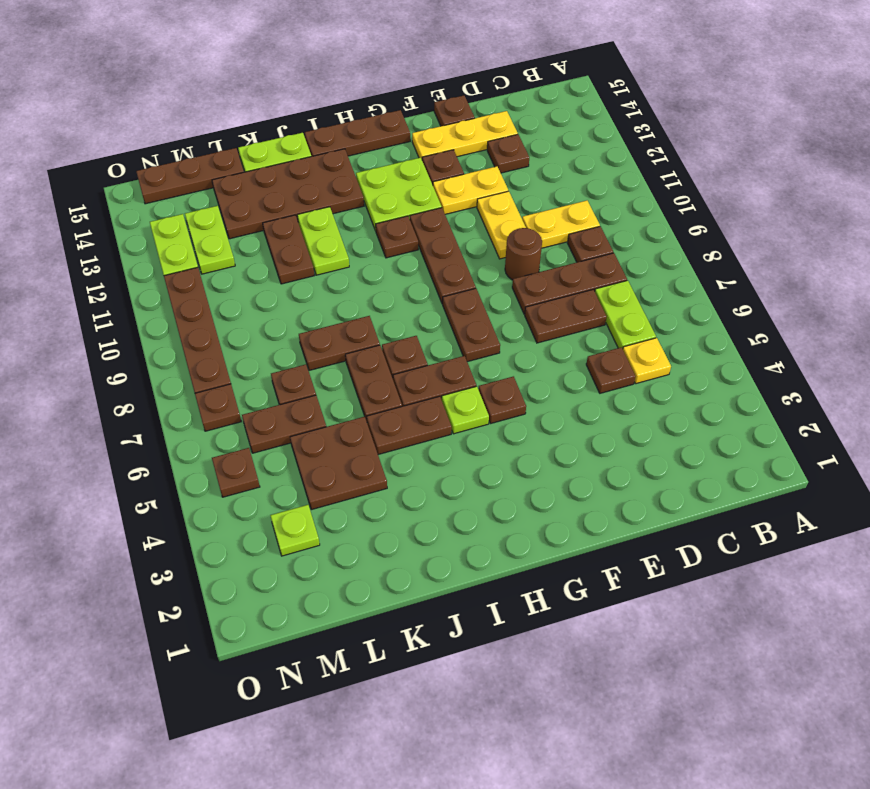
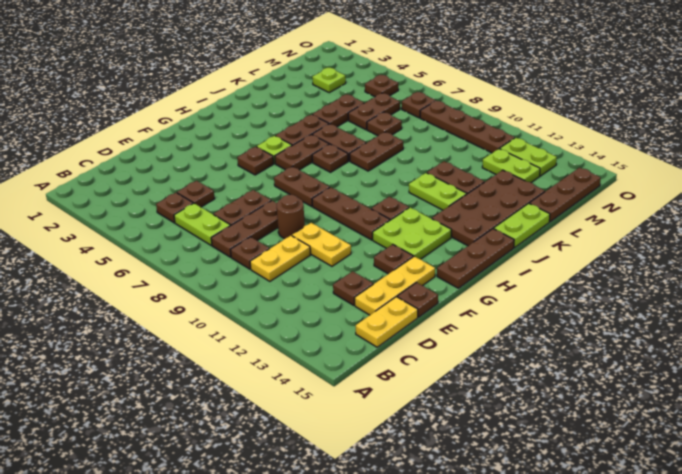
yellow 1x1 plate [623,338,671,384] -> brown 1x1 plate [156,193,193,223]
yellow 1x2 plate [433,166,508,214] -> yellow 1x2 plate moved to [356,297,418,347]
brown 2x2 plate [290,417,387,510] -> brown 1x2 plate [312,94,364,127]

